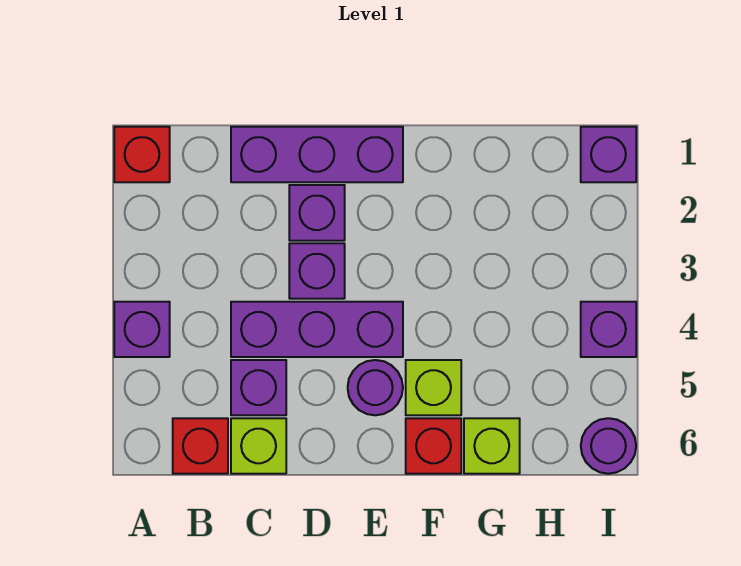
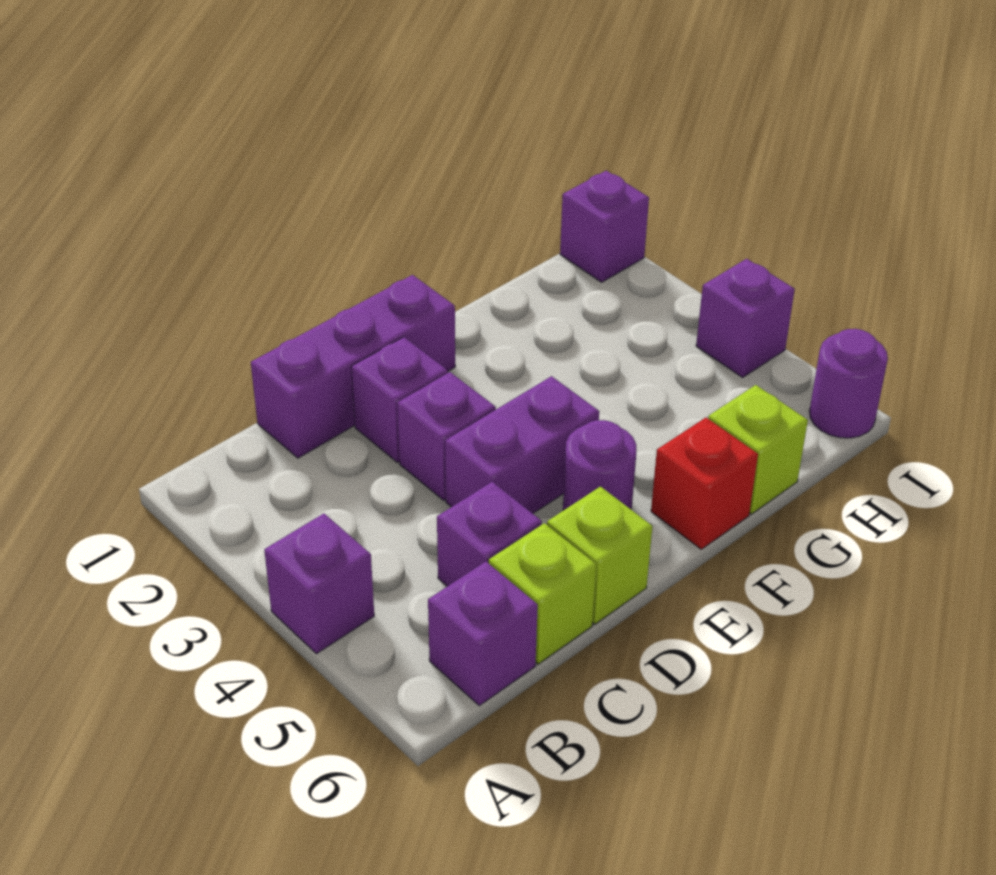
red 1x1 brick [114,127,170,182] -> none
red 1x1 brick [173,418,228,474] -> purple 1x1 brick [428,562,538,706]
purple 1x3 brick [231,302,403,357] -> purple 1x2 brick [445,376,599,514]
lime 1x1 brick [406,360,461,415] -> lime 1x1 brick moved to [547,487,652,624]

